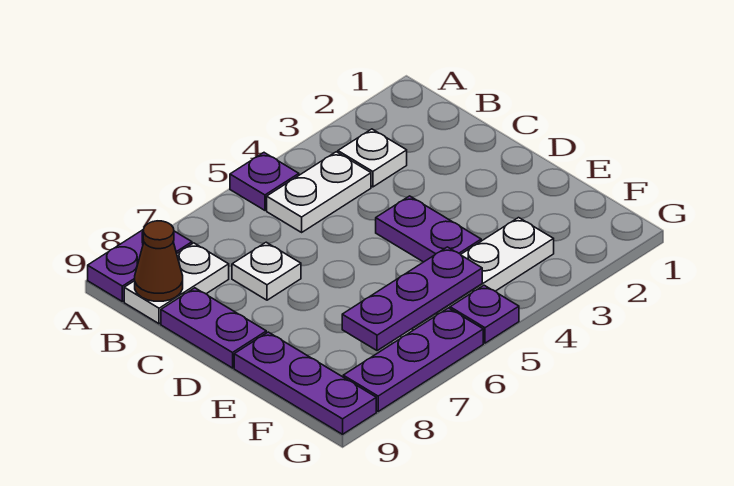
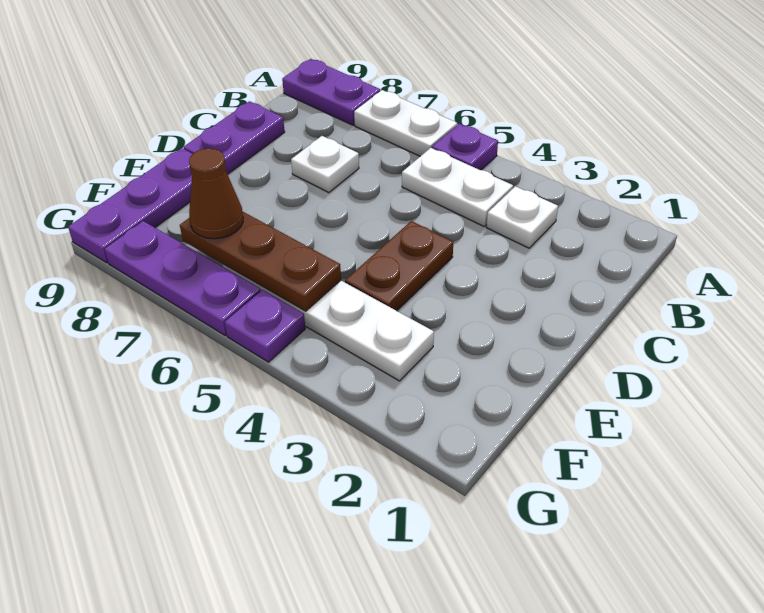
white 1x2 plate [124,243,229,324] -> white 1x2 plate moved to [354,90,457,156]
brown 1x1 cone [135,221,183,301] -> brown 1x1 cone moved to [189,148,243,239]
purple 1x2 plate [376,196,481,262] -> brown 1x2 plate [345,221,453,311]
purple 1x3 plate [342,247,482,351] -> brown 1x3 plate [180,212,341,311]

